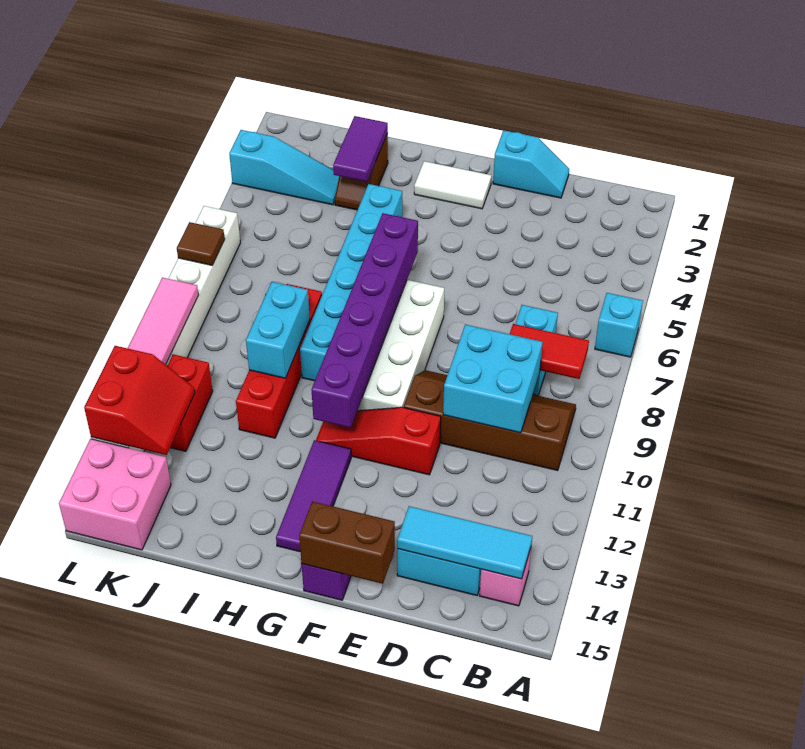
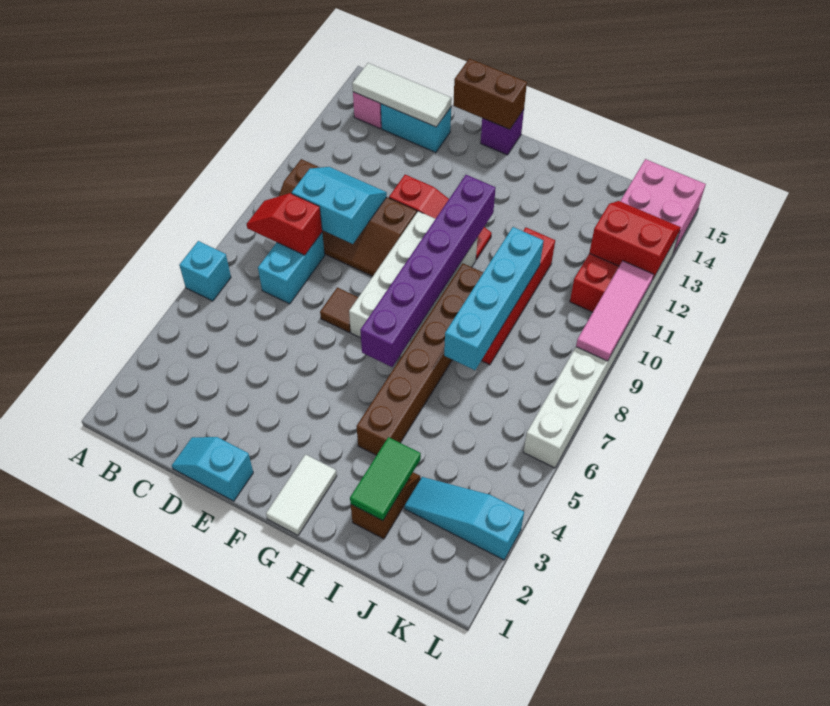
red 1x2 tile [510,324,589,379] -> red 1x2 slope [247,193,322,255]
cyan 1x3 tile [397,506,532,579] -> white 1x3 tile [352,63,452,127]
cyan 2x2 brick [443,325,543,433] -> cyan 2x2 slope [292,167,387,244]
white 1x2 tile [414,161,491,209] -> white 1x2 tile turned to [266,454,337,535]
purple 1x3 tile [276,440,351,552] -> none
cyan 1x6 brick [300,184,402,381] -> brown 1x6 brick [356,263,483,455]
purple 1x2 tile [333,116,388,182] -> green 1x2 tile [350,437,421,521]
cyan 1x2 brick [246,282,310,378] -> cyan 1x4 brick [444,227,544,370]
red 2x2 slope [84,346,195,455] -> red 2x2 slope turned to [589,201,681,280]
brown 1x1 tile [177,222,225,265] -> brown 1x1 tile moved to [320,287,358,332]

